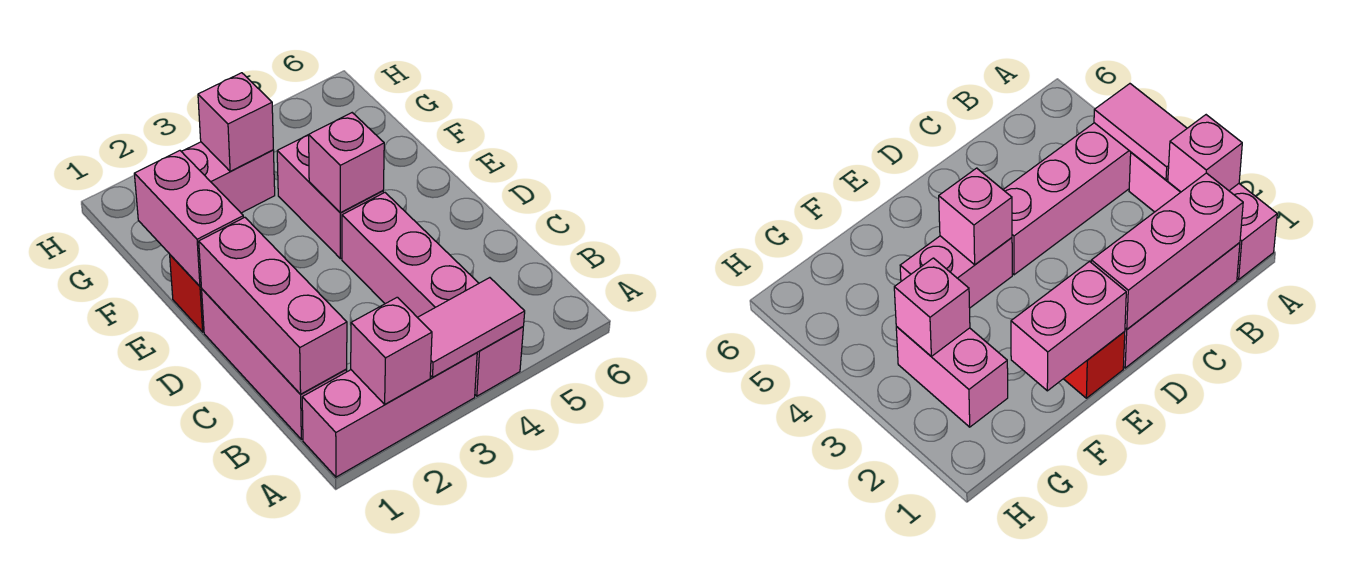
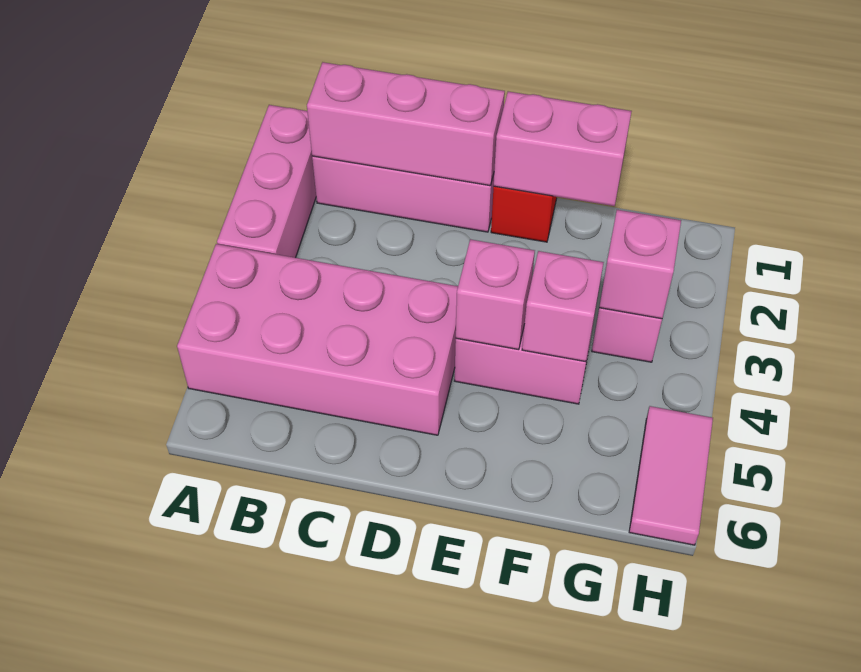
pink 1x1 brick [351,297,432,404] -> pink 1x1 brick moved to [522,251,604,362]
pink 1x2 tile [417,278,525,377] -> pink 1x2 tile moved to [629,406,713,545]
pink 1x4 brick [342,193,523,396] -> pink 2x4 brick [177,244,458,435]

